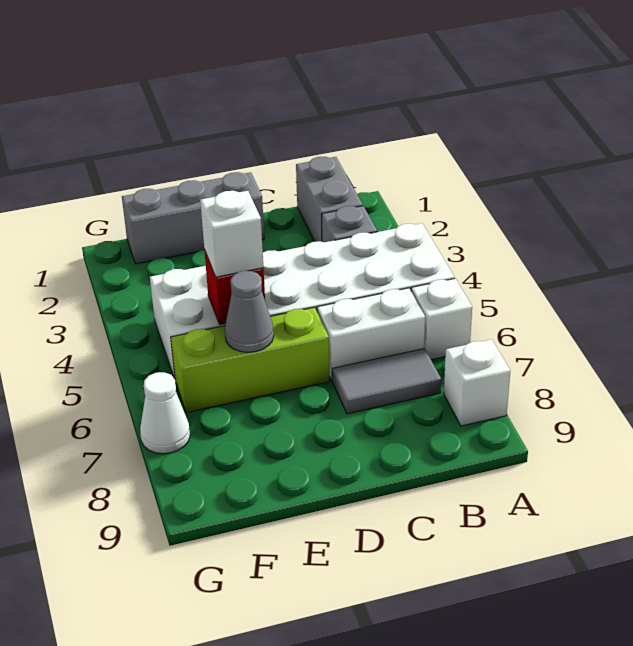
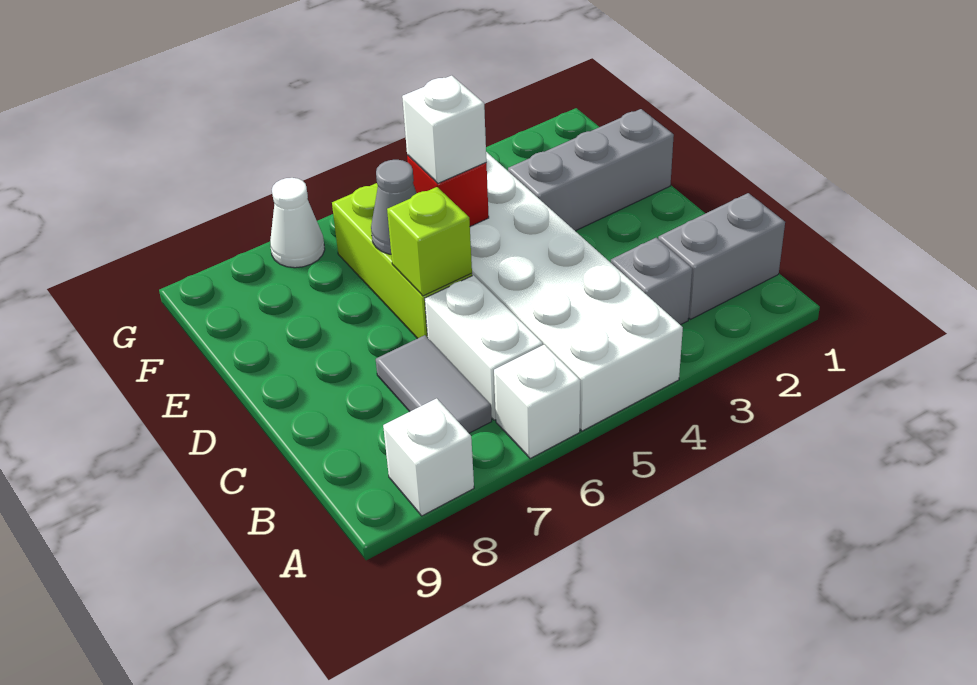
grey 1x3 brick [122,172,264,264] -> grey 1x3 brick turned to [508,109,674,231]
none -> lime 1x1 brick [387,187,472,296]

